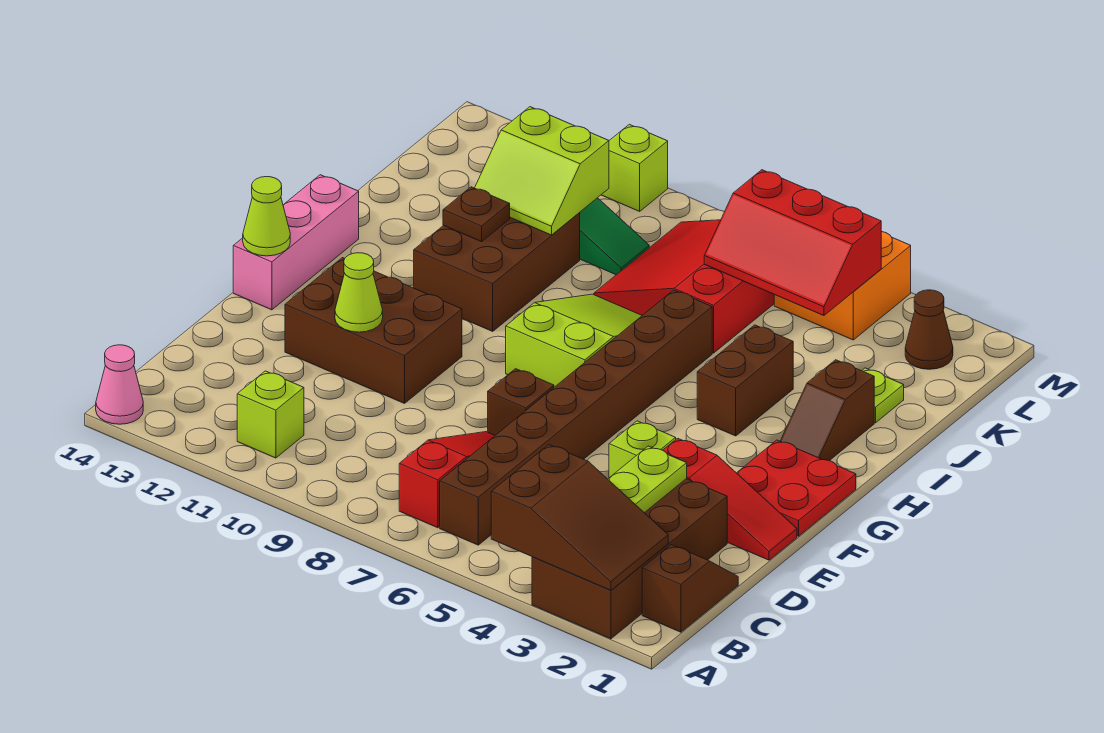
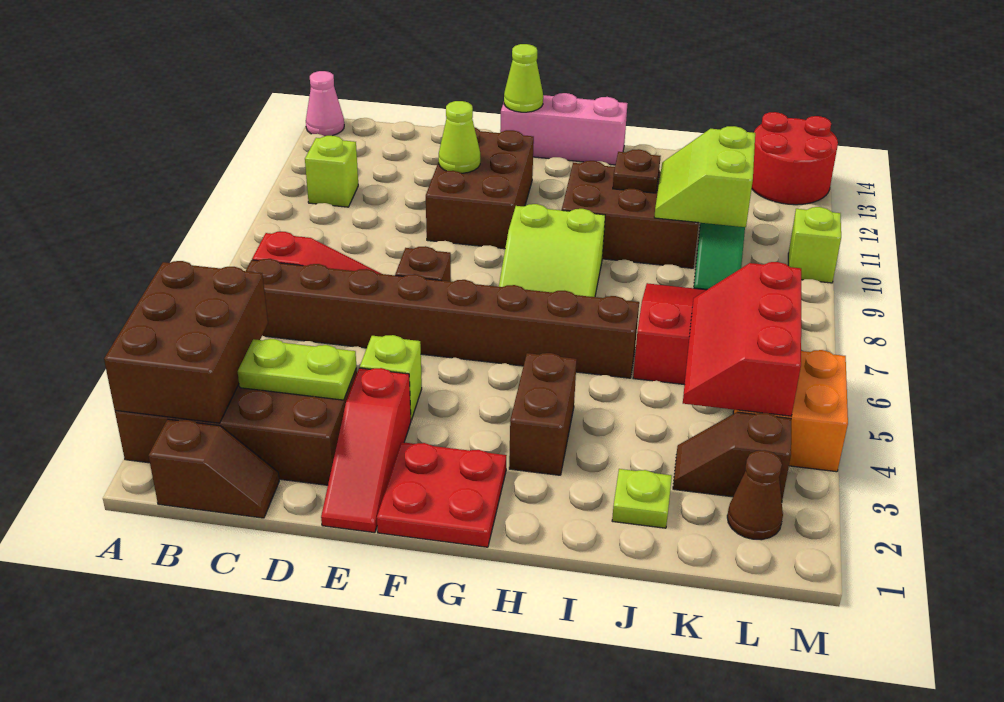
brown 2x3 slope [491,445,668,590] -> brown 2x3 brick [104,261,268,423]
lime 2x3 slope [506,294,642,387] -> lime 2x3 slope turned to [499,204,605,297]
brown 1x2 slope [781,360,874,461] -> brown 1x2 slope moved to [673,412,791,501]
brown 1x2 brick [697,325,793,436] -> brown 1x2 brick turned to [509,353,577,475]
none -> red 2x2 round brick [752,112,838,205]

